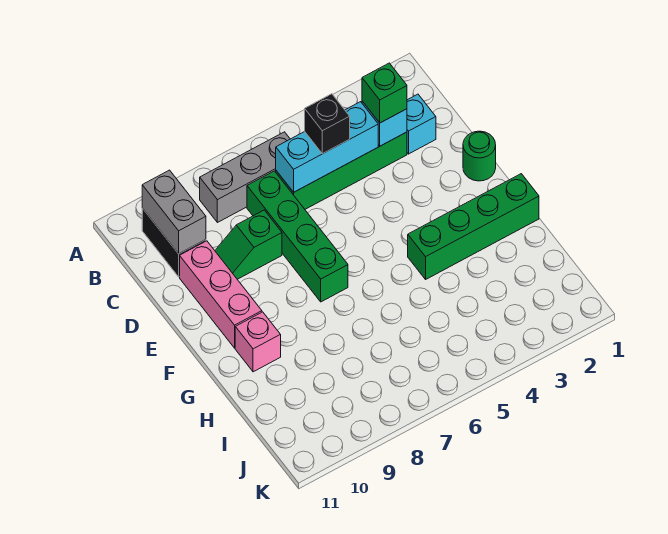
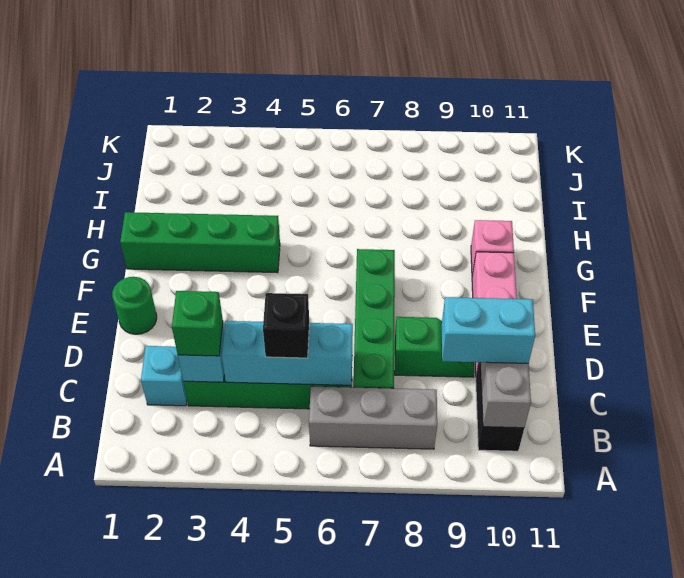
none -> cyan 1x2 brick [441,297,535,363]

